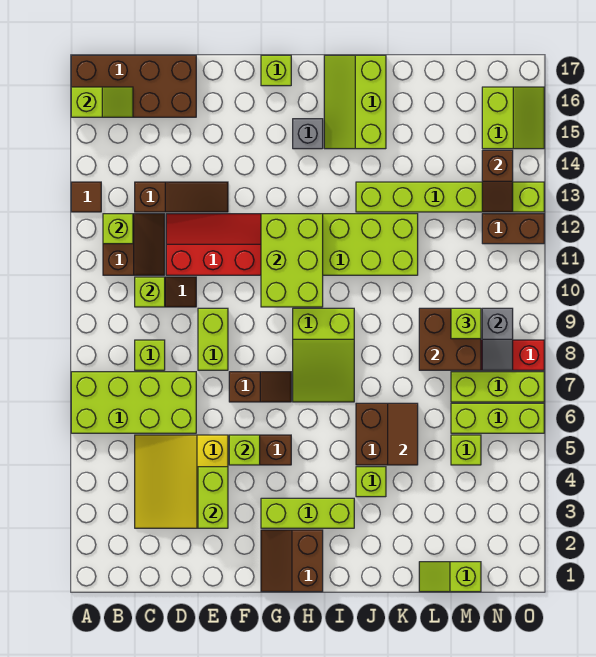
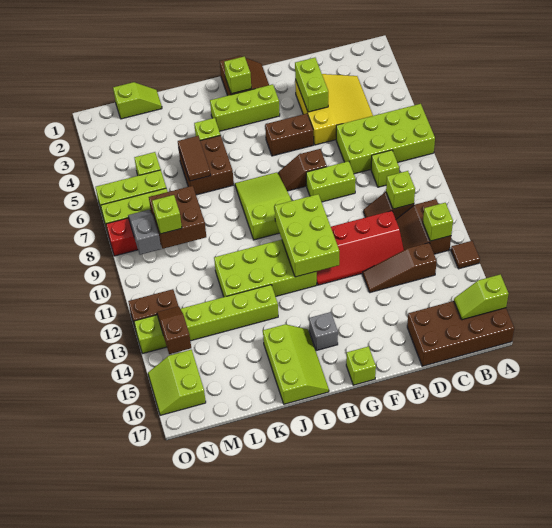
lime 1x2 brick [198,308,228,370] -> lime 1x2 brick turned to [306,161,356,202]
lime 1x1 brick [229,435,260,465] -> lime 1x1 brick moved to [224,56,251,94]

